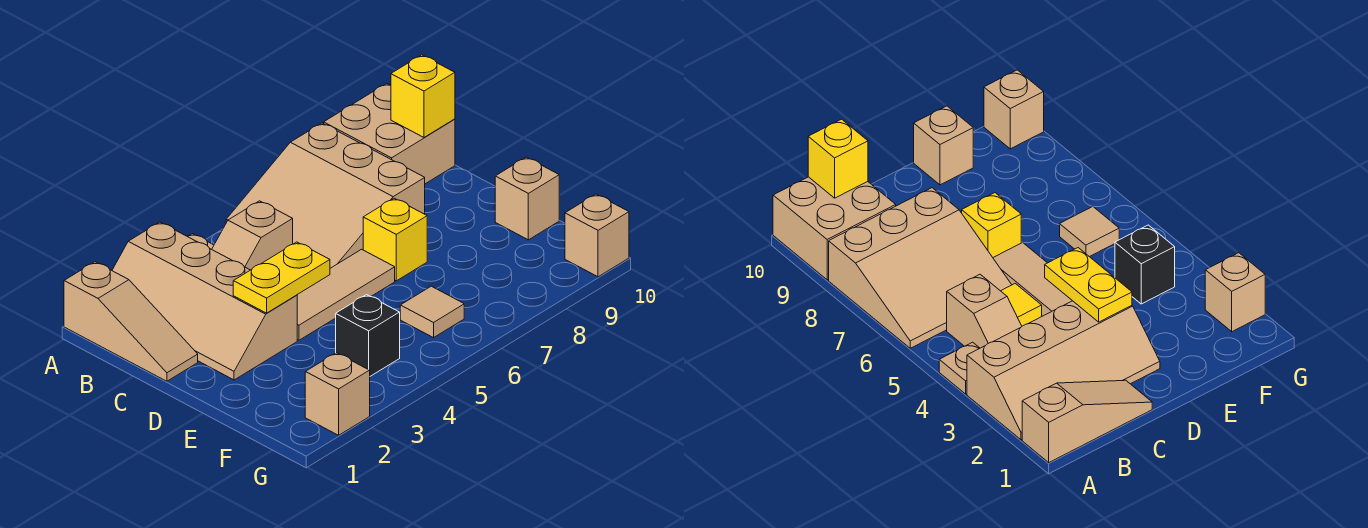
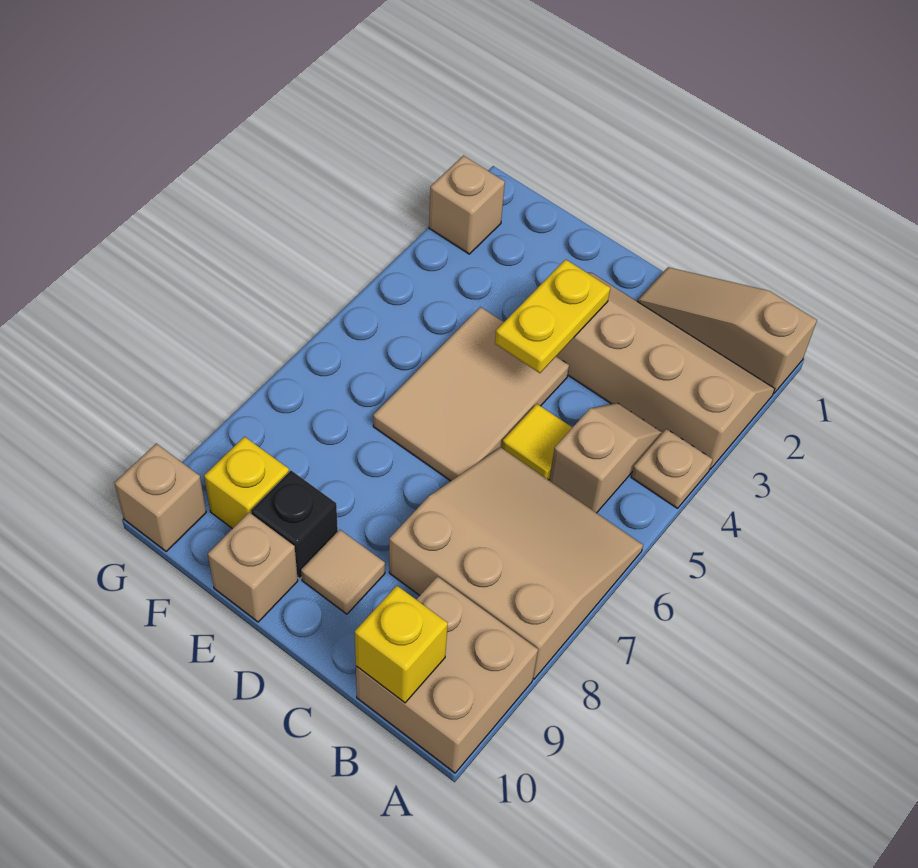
tan 1x3 tile [297,249,395,340] -> tan 2x3 tile [373,307,569,481]
yellow 1x1 brick [363,198,427,281] -> yellow 1x1 brick moved to [204,437,289,529]
black 1x1 brick [336,295,400,376] -> black 1x1 brick moved to [251,471,338,579]
tan 1x1 tile [400,286,464,338] -> tan 1x1 tile moved to [301,530,385,614]

